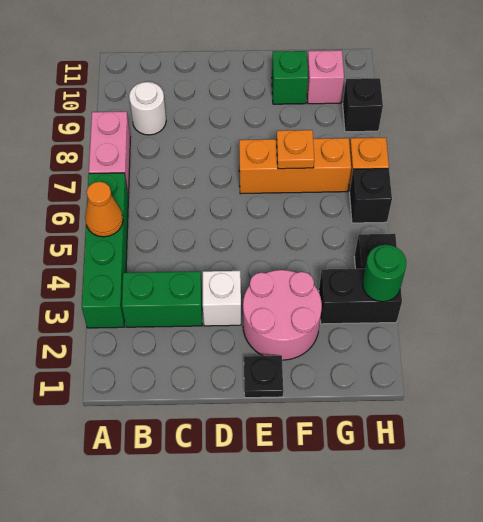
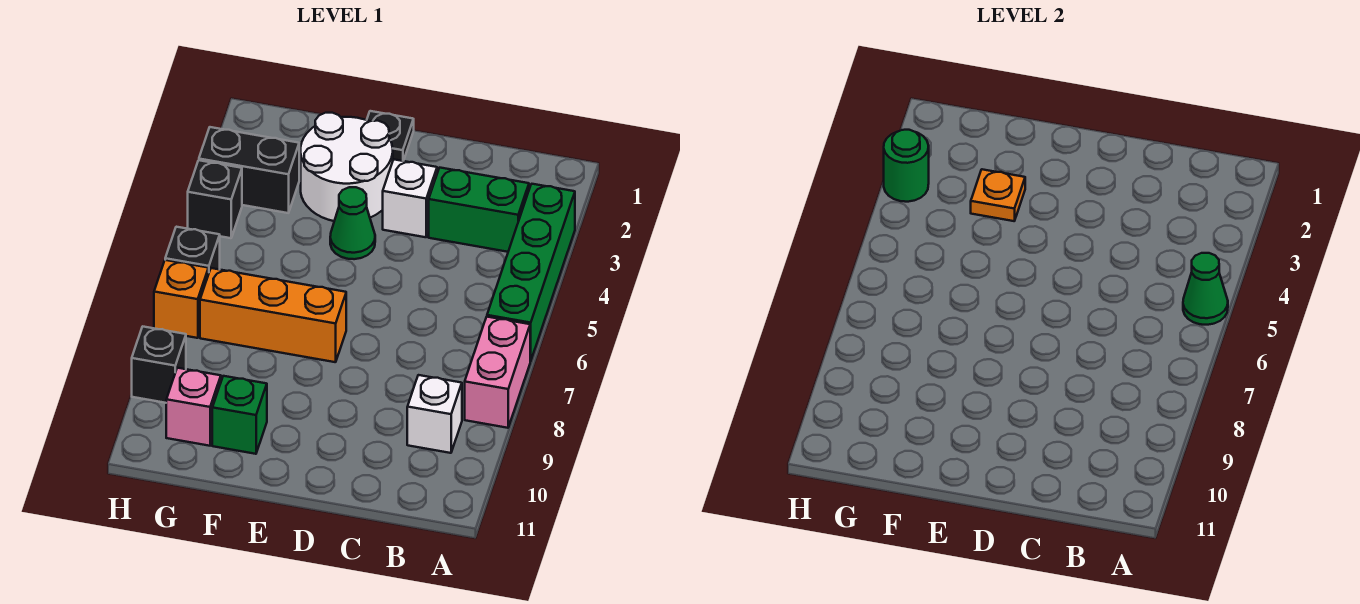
orange 1x1 cone [85,182,123,237] -> green 1x1 cone [1183,253,1228,325]
white 1x1 round brick [129,82,166,135] -> white 1x1 brick [407,375,462,453]
pink 2x2 round brick [243,270,322,360] -> white 2x2 round brick [301,113,393,221]
none -> green 1x1 cone [330,187,375,259]
orange 1x1 plate [276,130,314,169] -> orange 1x1 plate moved to [971,169,1025,221]

